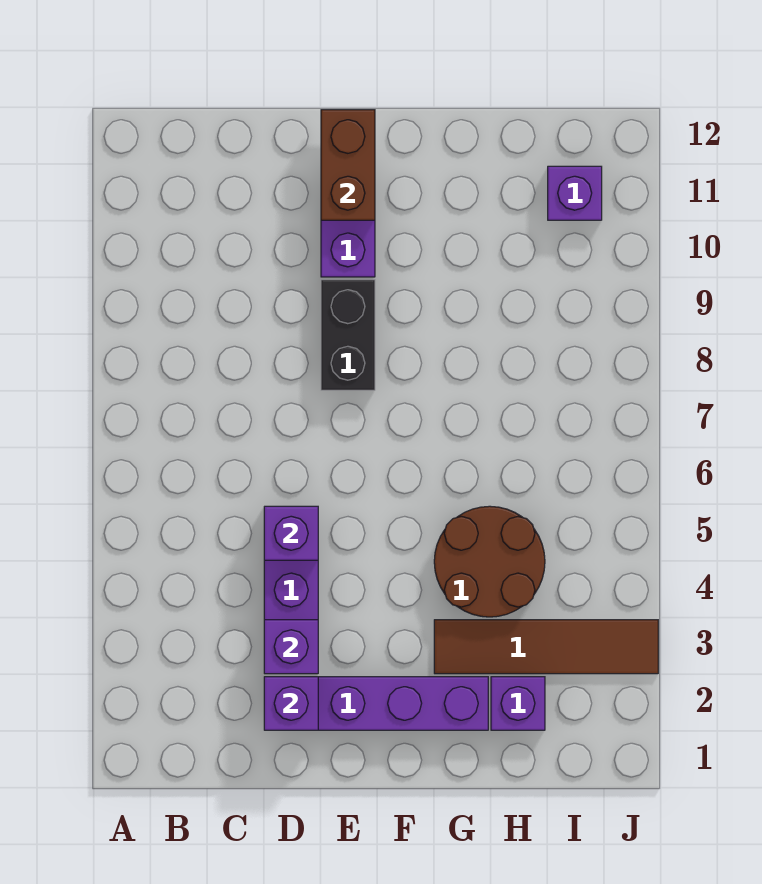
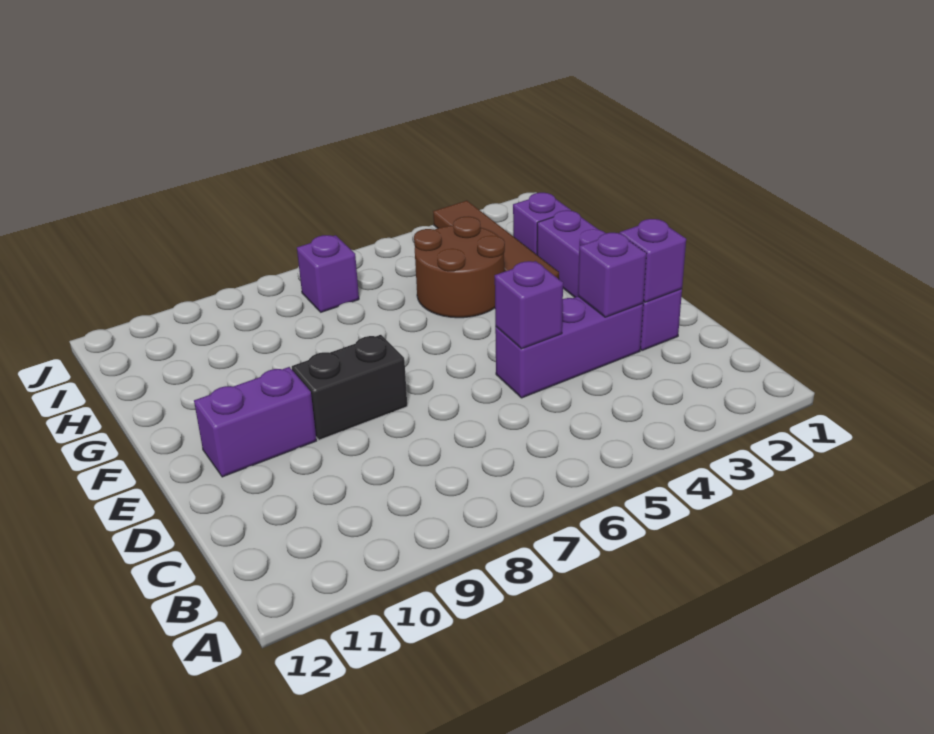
brown 1x2 brick [321,110,375,220] -> none
purple 1x1 brick [548,166,602,220] -> purple 1x1 brick moved to [297,235,359,312]

